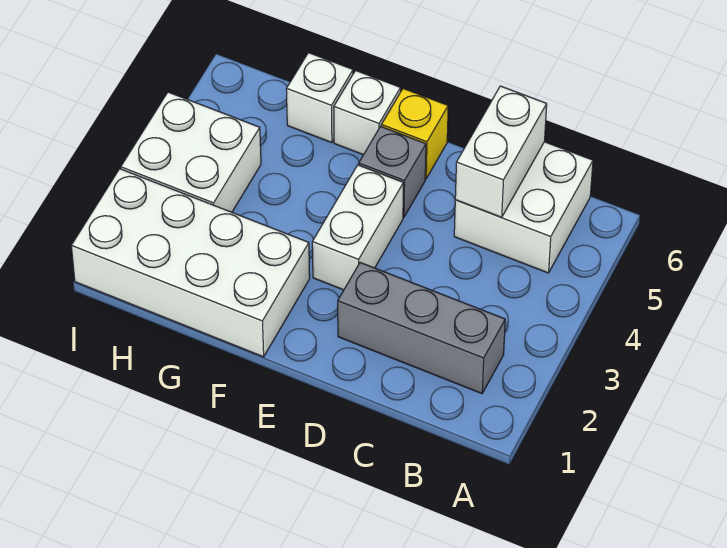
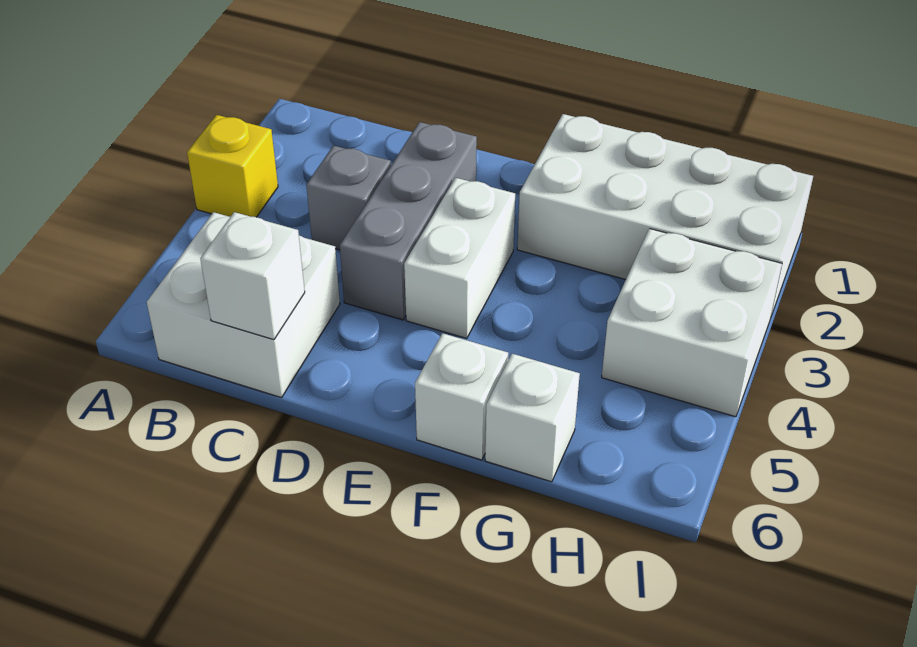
grey 1x3 brick [338,263,505,394] -> grey 1x3 brick turned to [340,122,477,320]
white 1x2 brick [455,86,547,217] -> white 1x1 brick [200,212,305,340]
grey 1x1 brick [359,126,426,217] -> grey 1x1 brick moved to [306,145,391,250]
yellow 1x1 brick [381,89,448,179] -> yellow 1x1 brick moved to [187,115,278,217]

